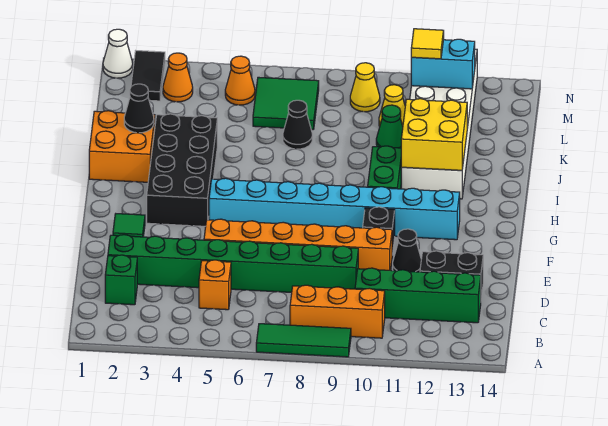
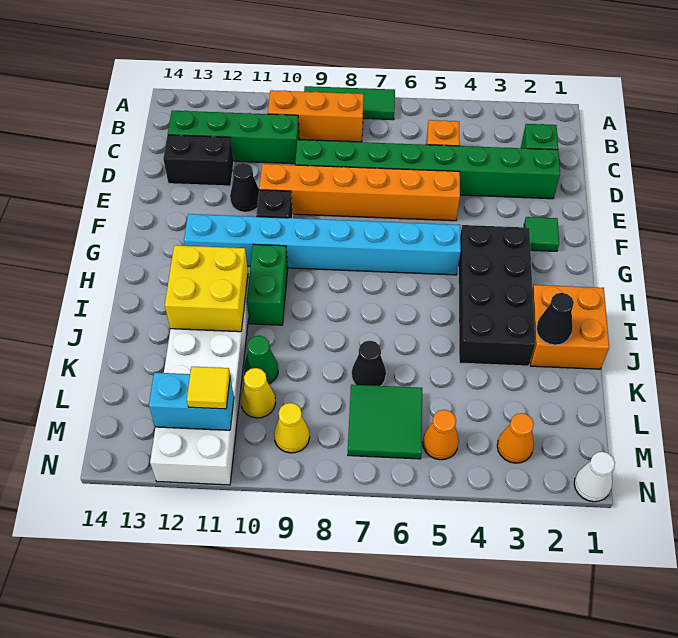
black 1x2 tile [131,51,165,101] -> none

